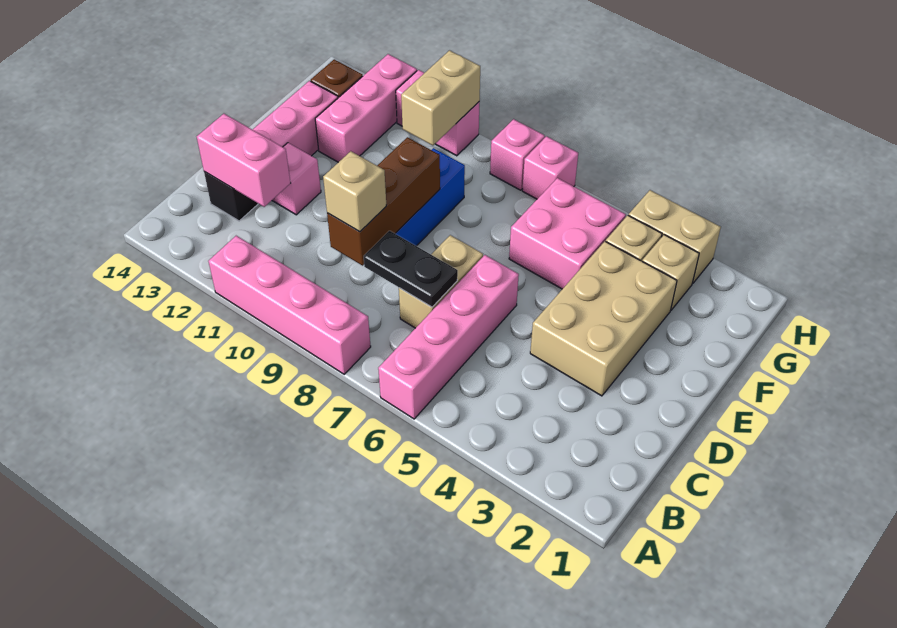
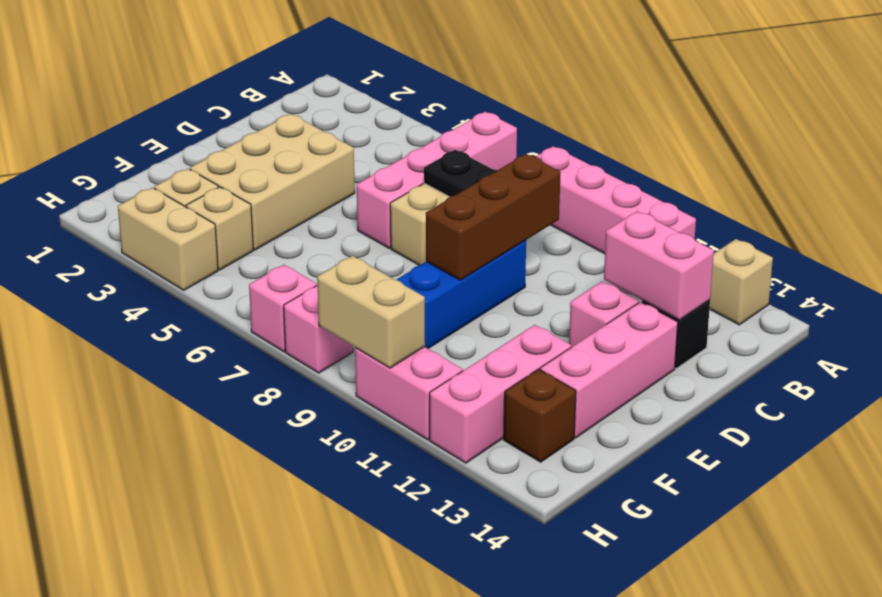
tan 1x1 brick [323,151,386,232] -> tan 1x1 brick moved to [710,239,773,325]
pink 2x2 brick [509,178,626,289] -> none
tan 1x2 brick [401,50,480,145] -> tan 1x2 brick turned to [317,256,425,368]

